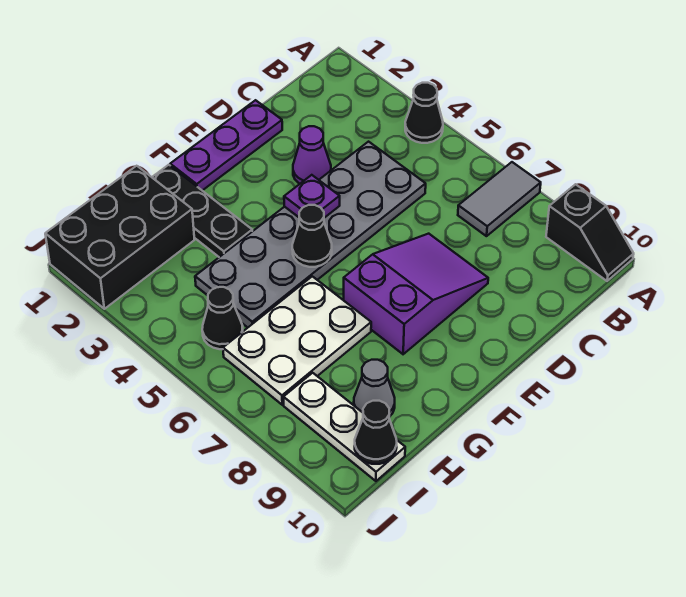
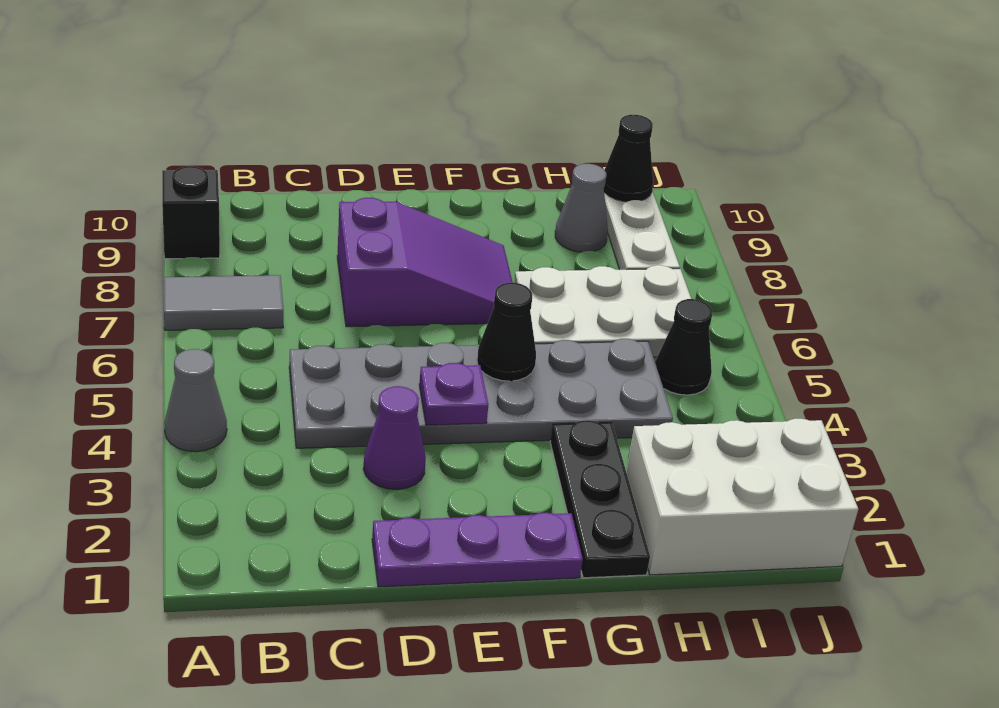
black 1x1 cone [405,83,443,143] -> grey 1x1 cone [164,349,227,452]
purple 2x3 slope [344,234,488,354] -> purple 2x3 slope turned to [337,198,513,327]
black 2x3 brick [45,166,195,309] -> white 2x3 brick [626,419,858,575]

